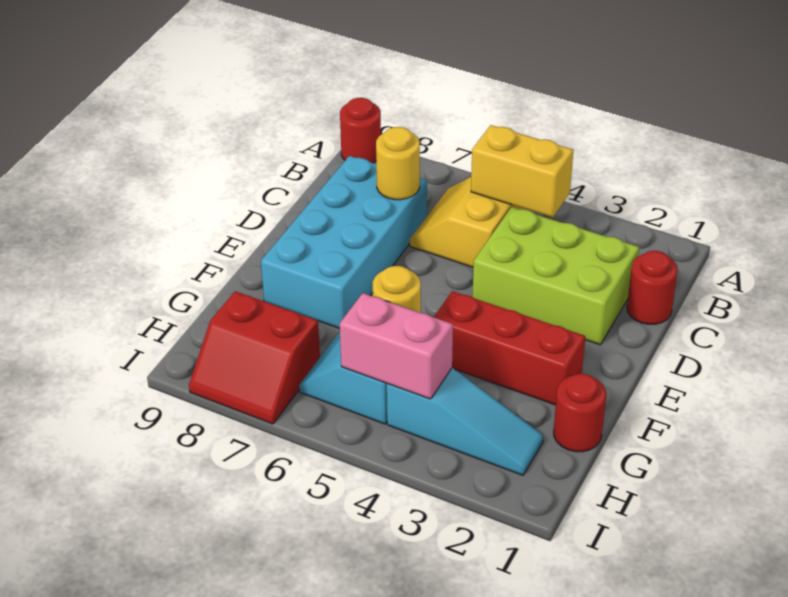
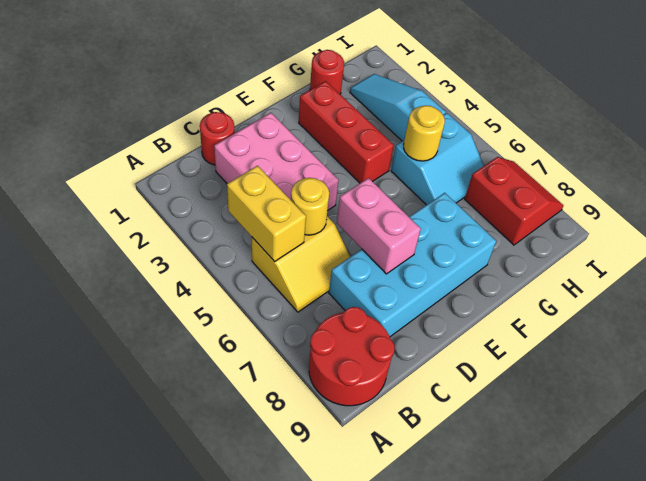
red 1x1 round brick [340,98,381,163] -> red 2x2 round brick [309,307,395,406]
lime 2x3 brick [472,207,639,345] -> pink 2x3 brick [214,113,339,210]
yellow 1x1 round brick [376,127,420,200] -> yellow 1x1 round brick moved to [291,178,329,235]
pink 1x2 brick [340,293,453,399] -> pink 1x2 brick moved to [337,178,421,274]

